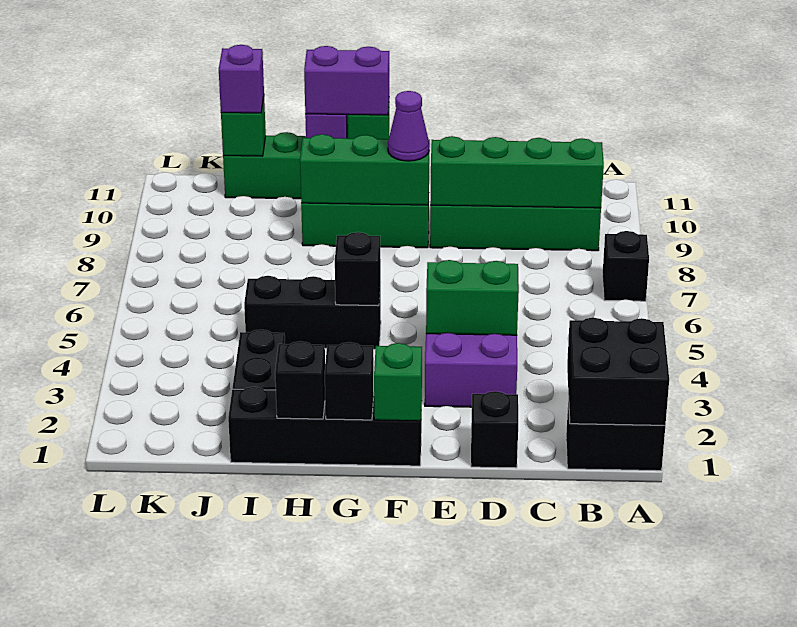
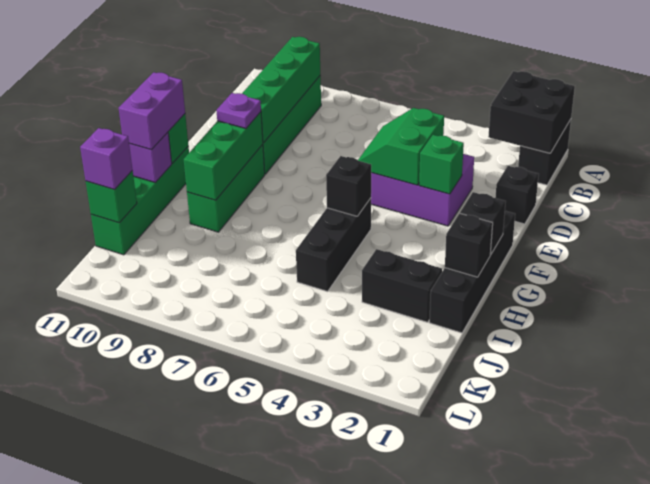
black 1x1 brick [602,231,649,301] -> none
green 1x1 brick [374,343,422,421] -> green 1x1 brick moved to [419,135,464,194]
purple 1x1 cone [388,91,429,161] -> purple 1x1 plate [216,93,261,128]

